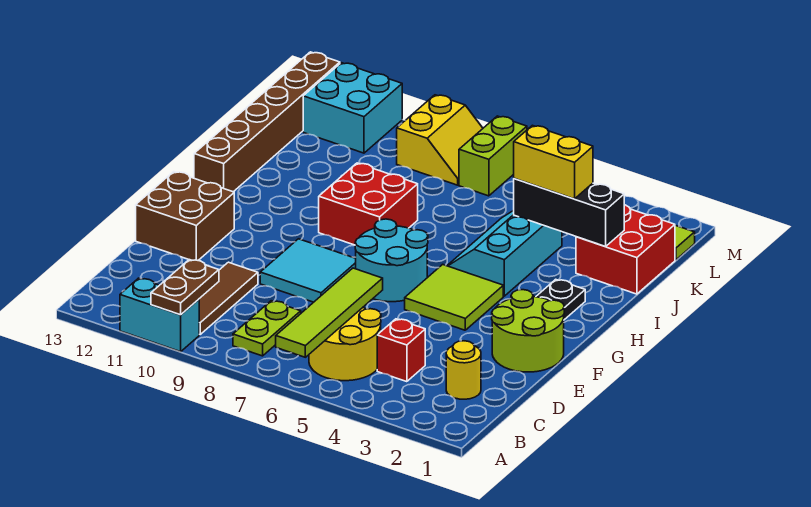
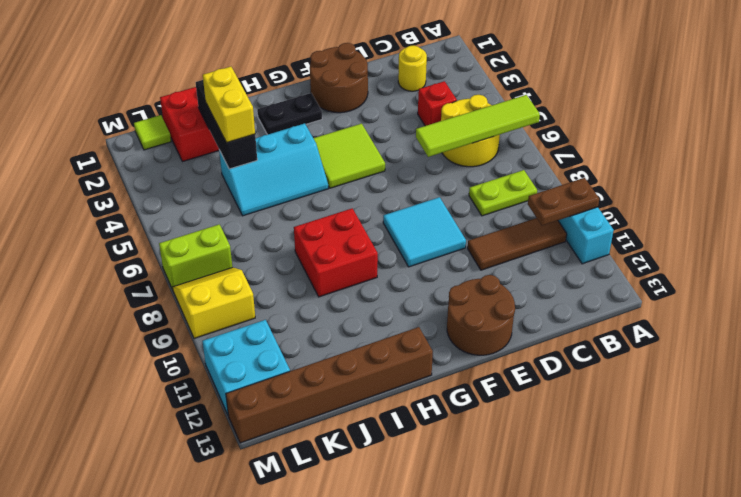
lime 2x2 round brick [492,290,564,372] -> brown 2x2 round brick [310,43,368,113]
brown 2x2 brick [136,172,234,260] -> brown 2x2 round brick [447,275,515,355]
cyan 2x2 round brick [355,219,428,302] -> none

